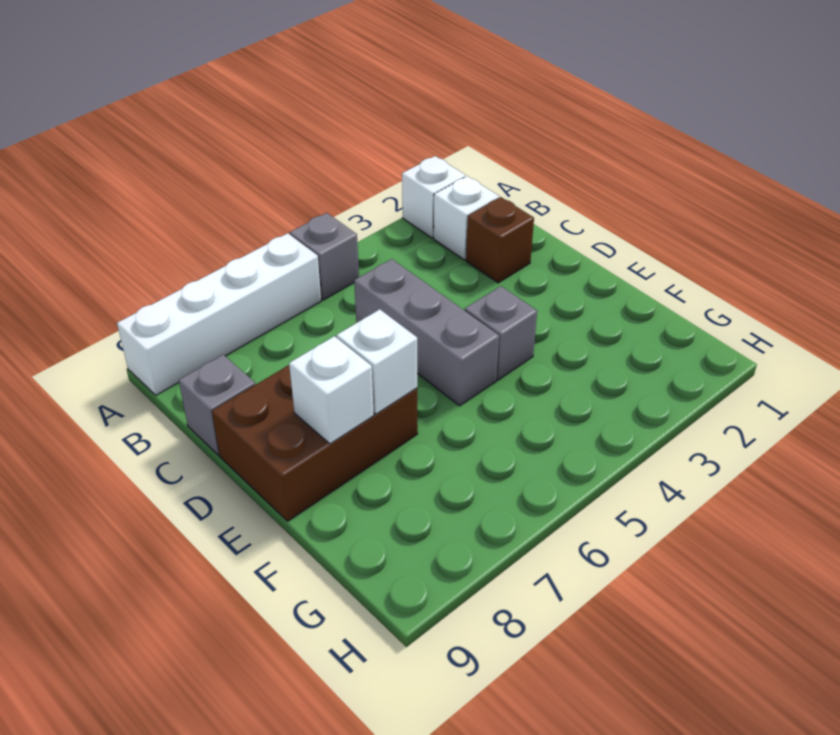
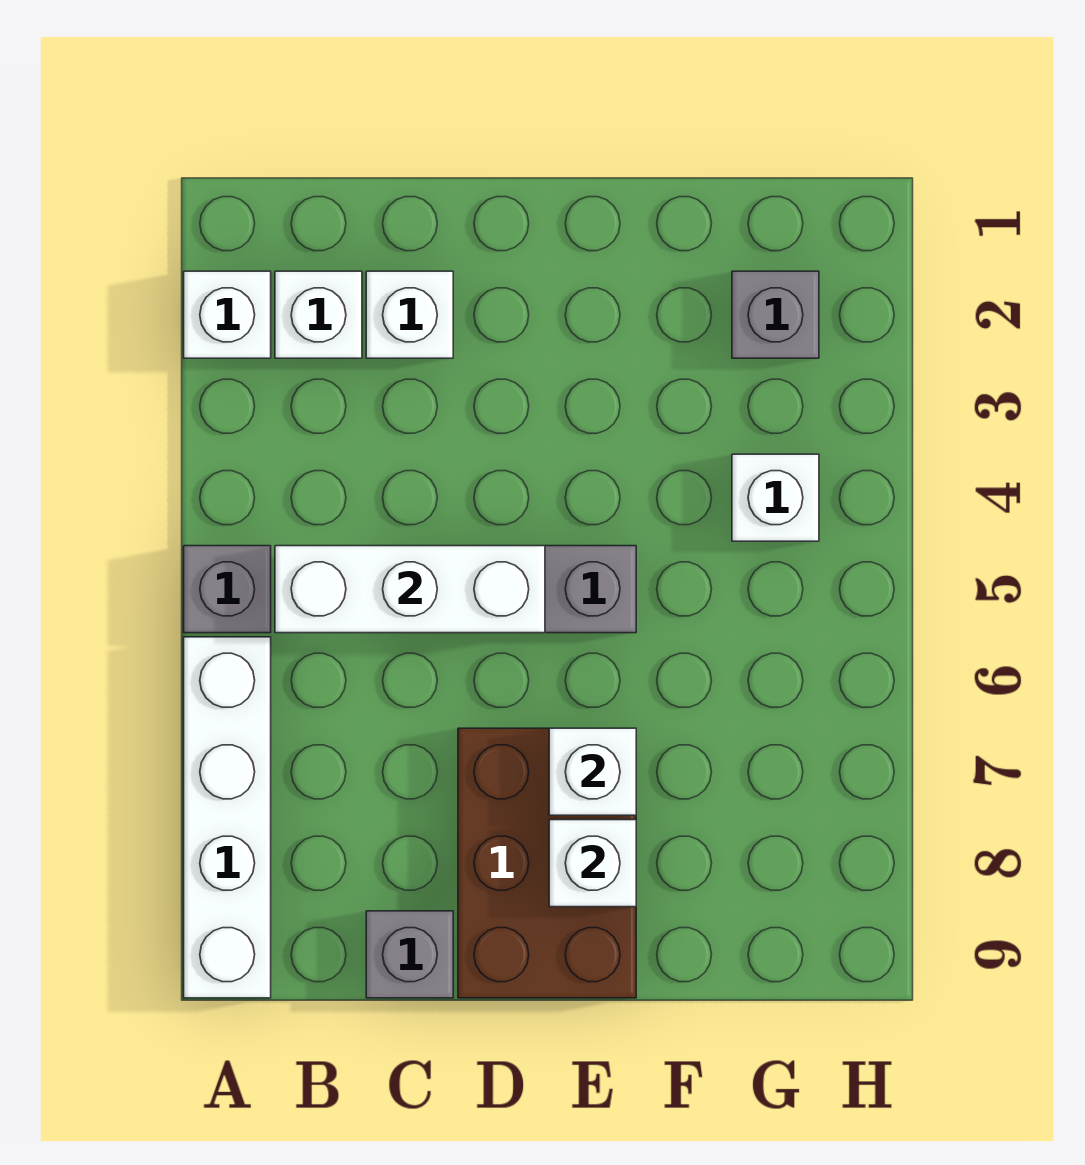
none -> white 1x3 brick [275,546,545,633]
brown 1x1 brick [466,197,534,283] -> white 1x1 brick [366,271,453,358]
grey 1x1 brick [465,286,537,380] -> grey 1x1 brick moved to [732,271,819,358]
none -> white 1x1 brick [732,454,819,541]

